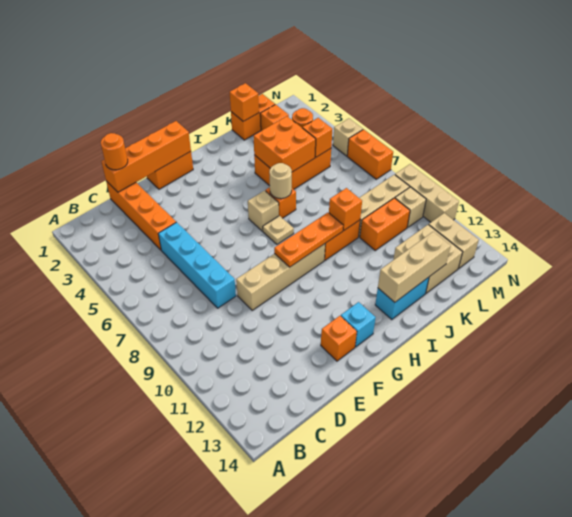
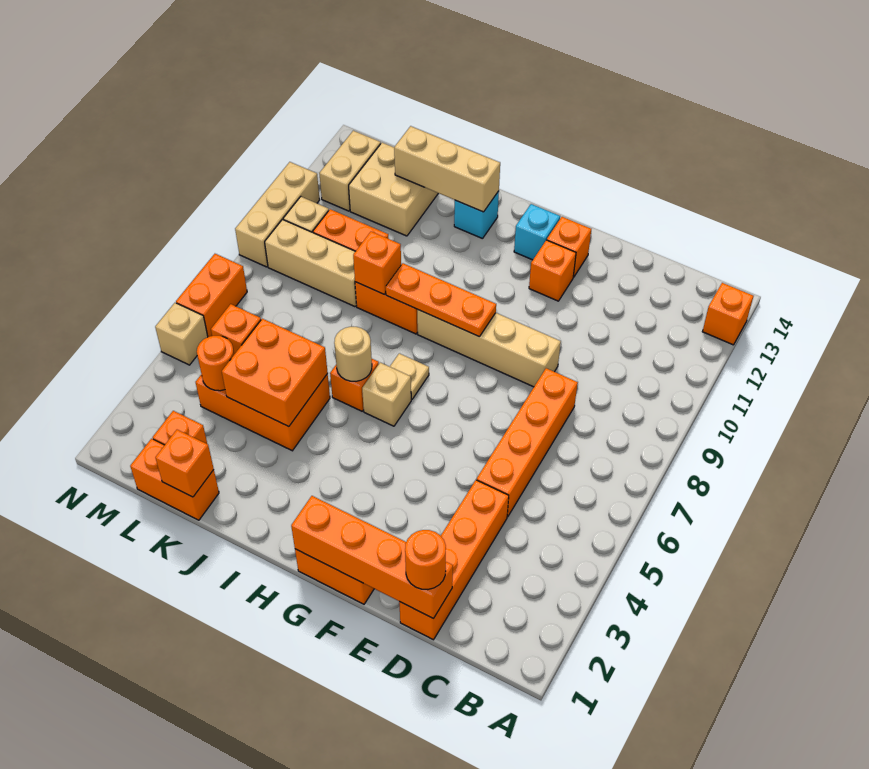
none -> orange 1x1 brick [702,283,753,345]
cyan 1x4 brick [158,222,236,308] -> orange 1x4 brick [477,368,578,517]
none -> orange 1x1 brick [529,240,576,301]
cyan 1x2 brick [375,277,429,320] -> cyan 1x1 brick [454,191,499,239]

